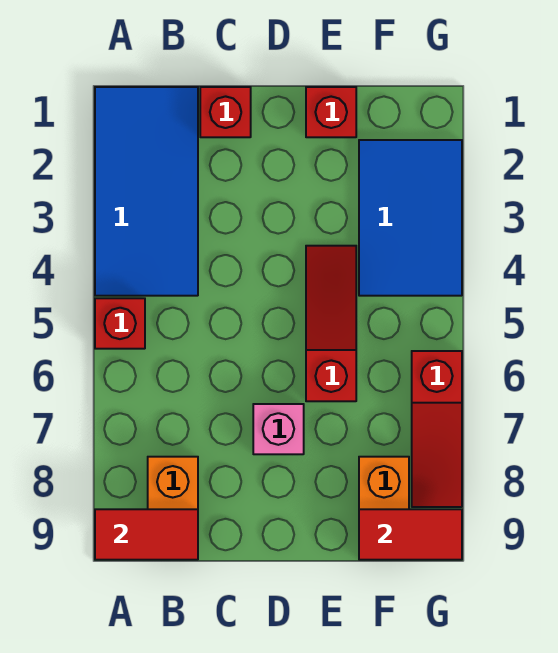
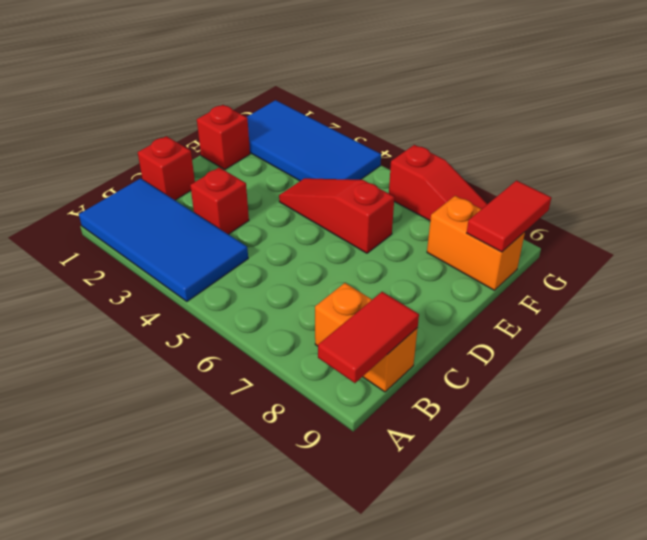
red 1x1 brick [95,298,145,349] -> red 1x1 brick moved to [190,167,249,234]
pink 1x1 brick [253,404,304,454] -> none
blue 2x3 tile [359,140,462,296] -> blue 2x4 tile [247,100,381,181]

